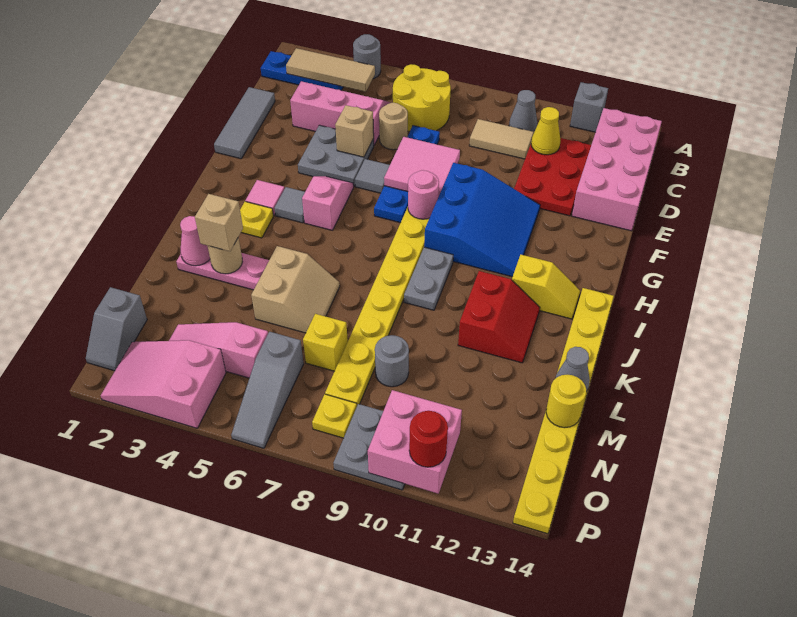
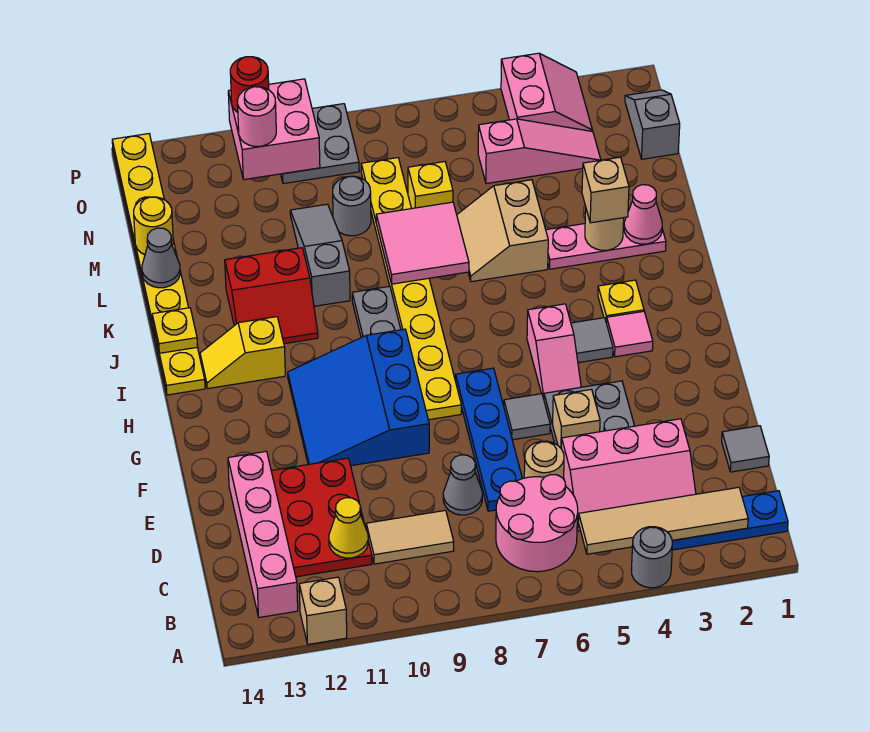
grey 1x1 brick [570,82,608,132] -> tan 1x1 brick [299,577,347,644]
tan 1x3 tile [286,48,375,92] -> tan 1x4 tile [578,487,748,554]
yellow 2x2 round brick [393,64,451,132] -> pink 2x2 round brick [496,475,578,572]
grey 1x1 cone [509,90,537,132] -> grey 1x1 cone moved to [443,455,482,515]
pink 2x4 brick [572,108,662,231] -> pink 1x4 brick [228,451,298,617]
grey 1x3 tile [214,87,275,159] -> grey 1x1 tile [722,426,769,472]
pink 2x2 tile [384,137,460,197] -> pink 2x2 tile moved to [376,202,469,284]
pink 1x1 round brick [408,170,439,219] -> pink 1x1 round brick moved to [238,87,276,147]
red 2x2 slope [458,271,540,363] -> red 2x2 slope turned to [225,248,318,344]
grey 1x3 slope [231,332,304,448] -> grey 1x3 slope moved to [290,204,350,306]
pink 2x3 slope [101,340,226,428] -> pink 2x2 slope [501,53,593,131]
yellow 1x1 plate [312,394,357,438] -> yellow 1x1 plate moved to [152,308,198,353]

